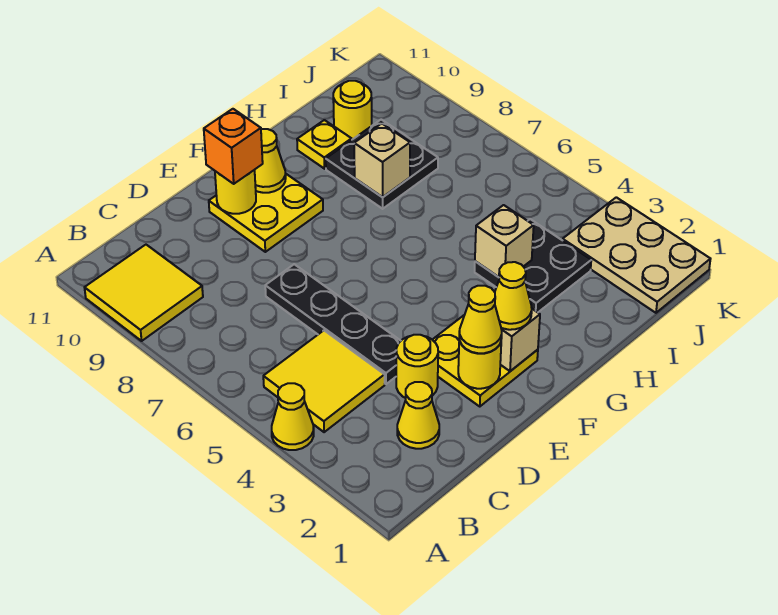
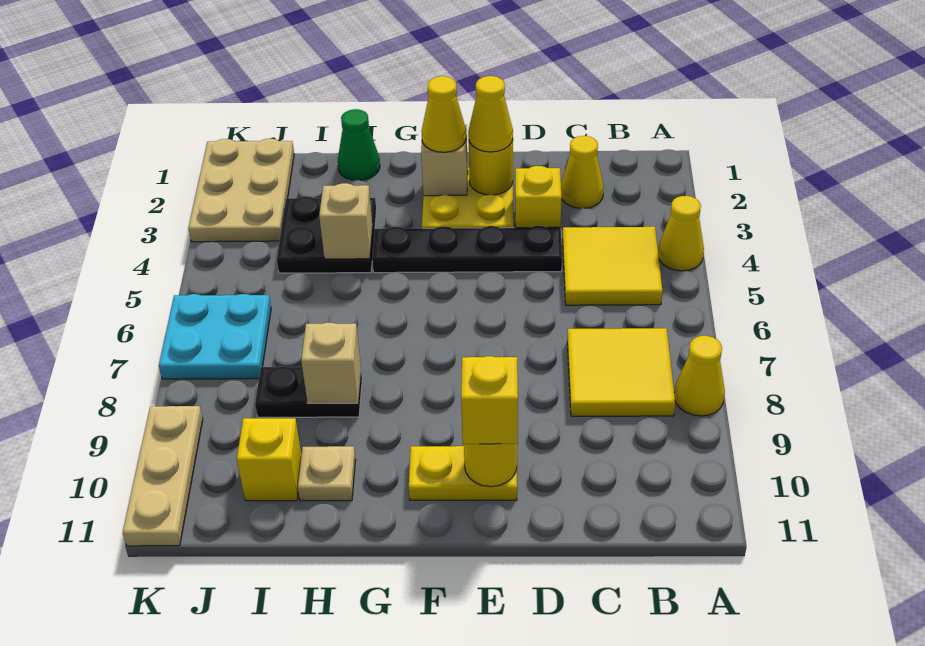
yellow 2x2 tile [85,245,203,341] -> yellow 2x2 tile moved to [567,328,675,416]
yellow 1x1 round brick [396,335,438,398] -> yellow 1x1 brick [515,166,562,228]
black 1x4 plate [265,264,400,384] -> black 1x4 plate turned to [372,226,562,273]
yellow 2x2 plate [209,173,323,252] -> yellow 1x2 plate [409,446,517,500]
orange 1x1 brick [204,109,263,184] -> yellow 1x1 brick [461,356,518,444]
yellow 1x1 cone [255,129,286,193] -> yellow 1x1 cone moved to [674,336,725,416]
none -> green 1x1 cone [338,109,380,180]
black 2x2 plate [326,120,438,209] -> black 1x2 plate [255,366,362,417]
yellow 1x1 plate [297,120,352,169] -> tan 1x1 plate [298,446,356,501]
yellow 1x1 round brick [333,81,372,140] -> yellow 1x1 brick [237,418,301,501]
none -> cyan 2x2 plate [159,294,271,379]
none -> tan 1x3 plate [123,406,203,546]

